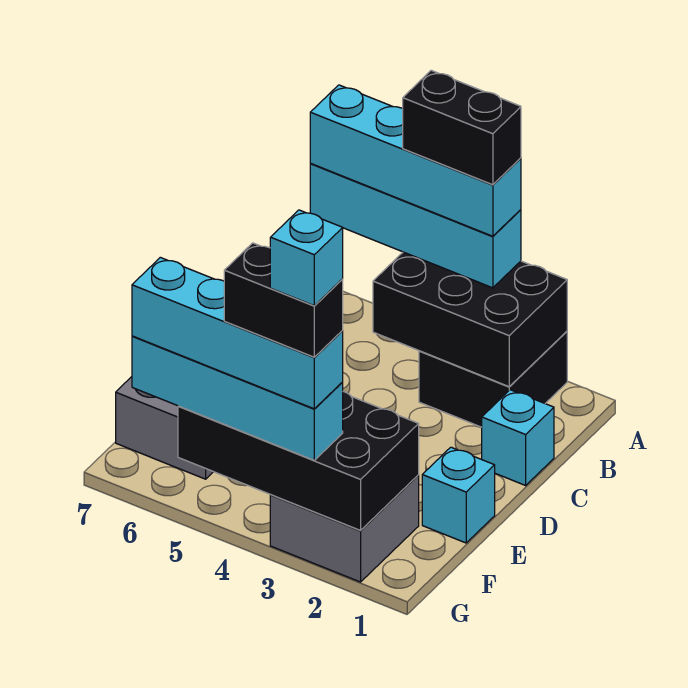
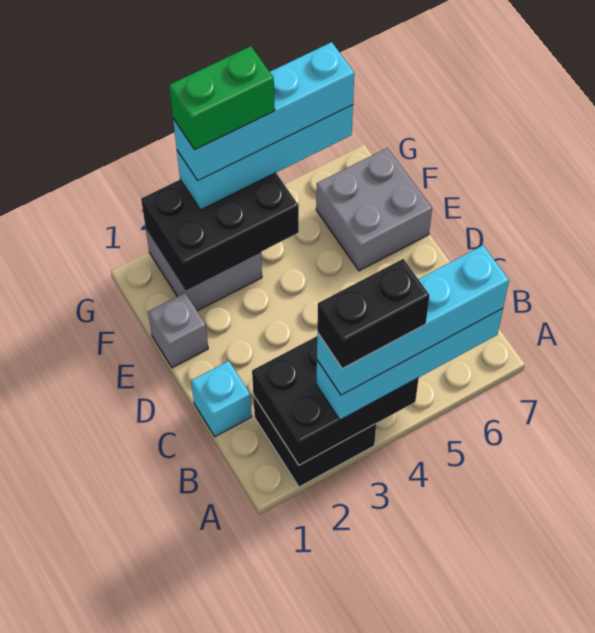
cyan 1x1 brick [422,447,495,543] -> grey 1x1 brick [148,293,208,368]
black 2x4 brick [178,392,419,530] -> black 2x3 brick [141,173,299,290]
black 1x2 brick [224,243,343,357] -> green 1x2 brick [169,46,275,150]
cyan 1x1 brick [270,210,343,306] -> none

